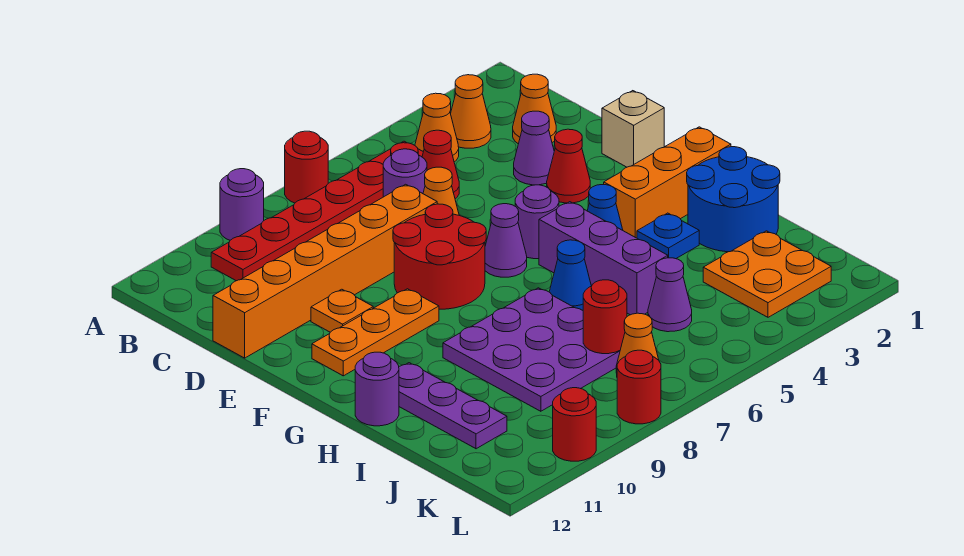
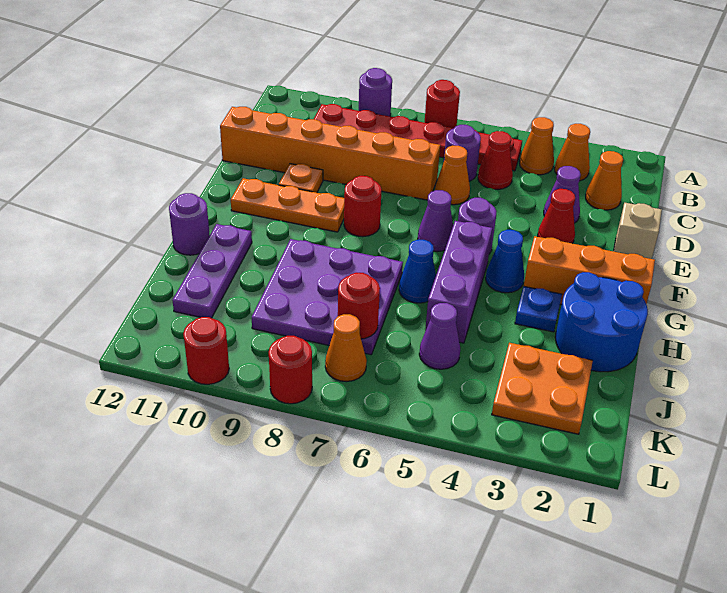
red 2x2 round brick [393,204,486,309] -> red 1x1 round brick [344,176,382,237]

